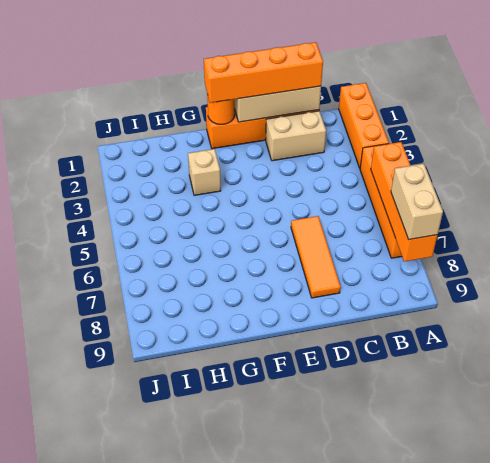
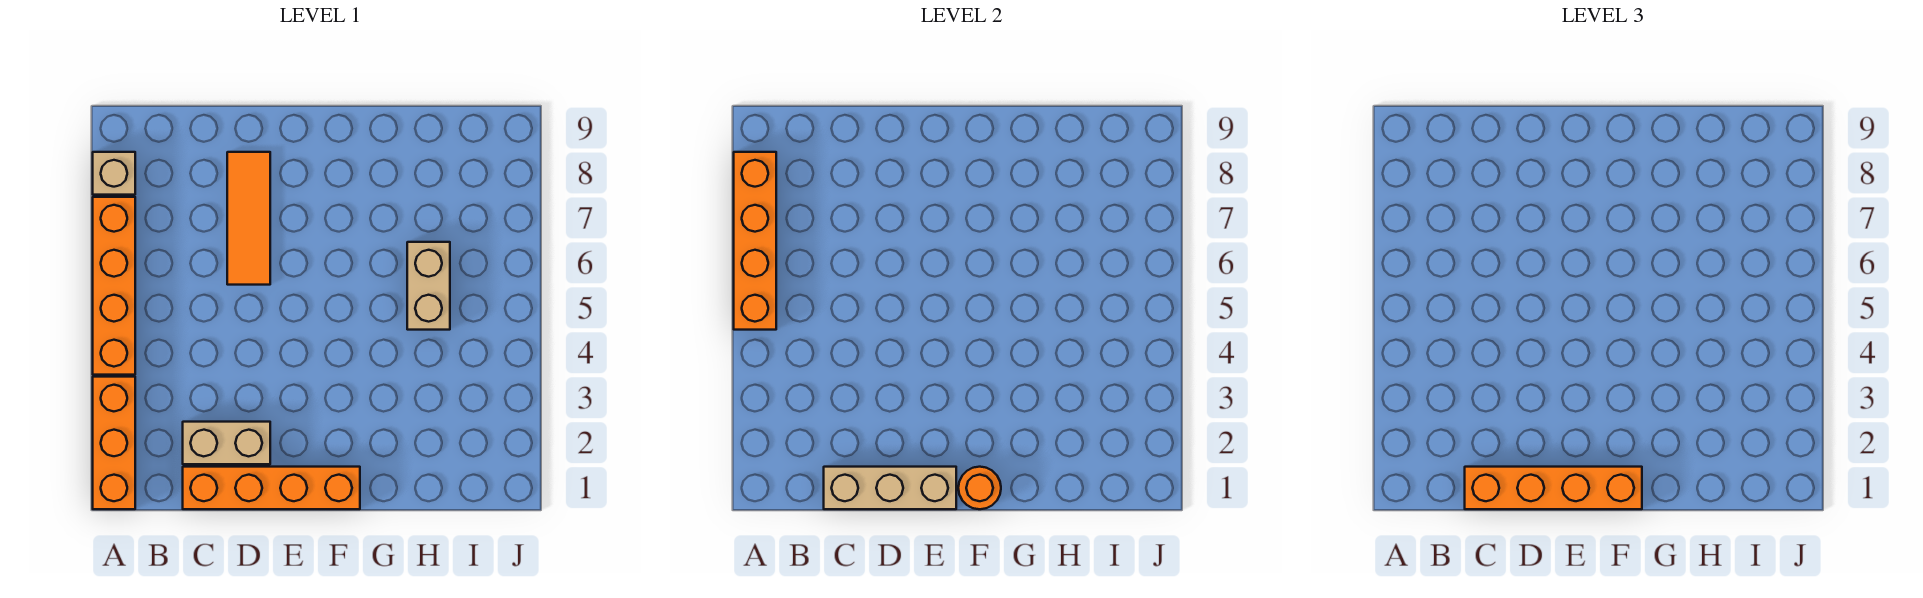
tan 1x2 brick [391,164,443,239] -> tan 1x2 brick moved to [407,242,450,330]
tan 1x1 brick [188,149,221,195] -> tan 1x1 brick moved to [93,152,135,195]

